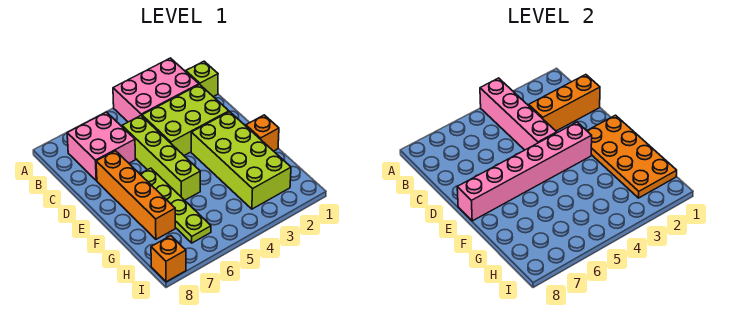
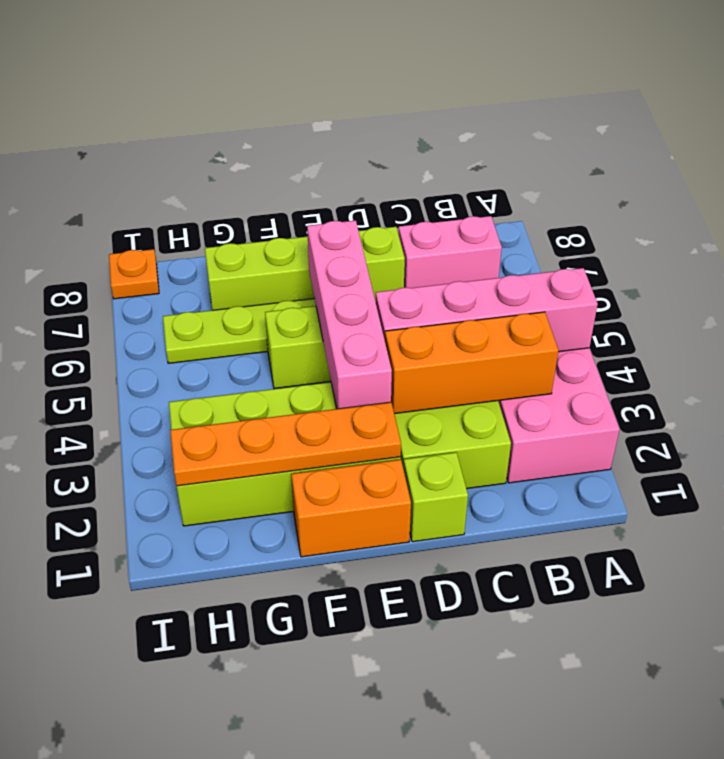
lime 1x1 brick [186,61,218,97] -> lime 1x1 brick moved to [403,452,468,542]
pink 2x2 brick [67,112,135,181] -> pink 1x2 brick [398,216,502,288]
orange 1x3 brick [529,75,600,131] -> orange 1x3 brick turned to [385,312,558,414]
orange 1x4 brick [96,151,175,239] -> lime 1x4 brick [205,227,405,310]
orange 2x4 plate [587,115,677,198] -> orange 1x4 plate [170,402,401,486]
pink 1x6 brick [457,122,592,221] -> pink 1x4 brick [307,220,392,409]
orange 1x1 brick [246,115,279,151] -> orange 1x2 brick [291,460,411,557]
orange 1x1 brick [151,236,186,282] -> orange 1x1 plate [109,249,159,299]

